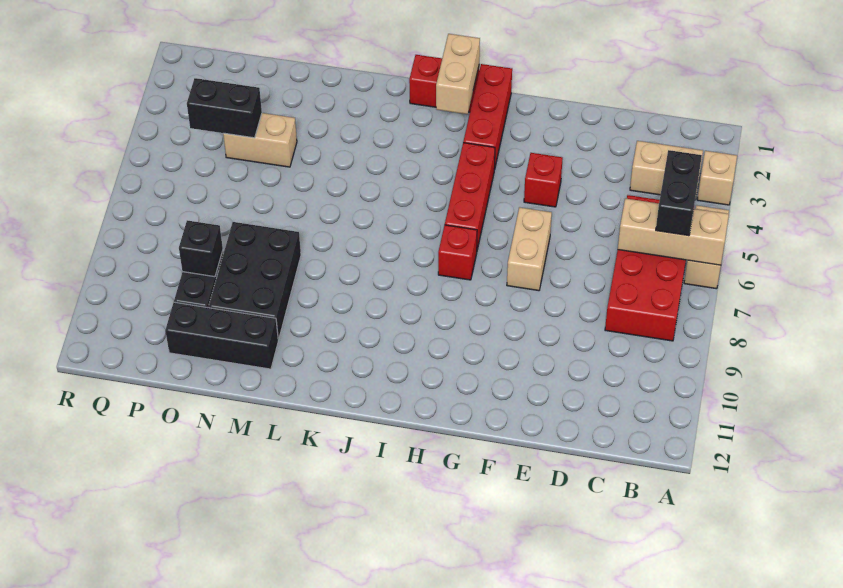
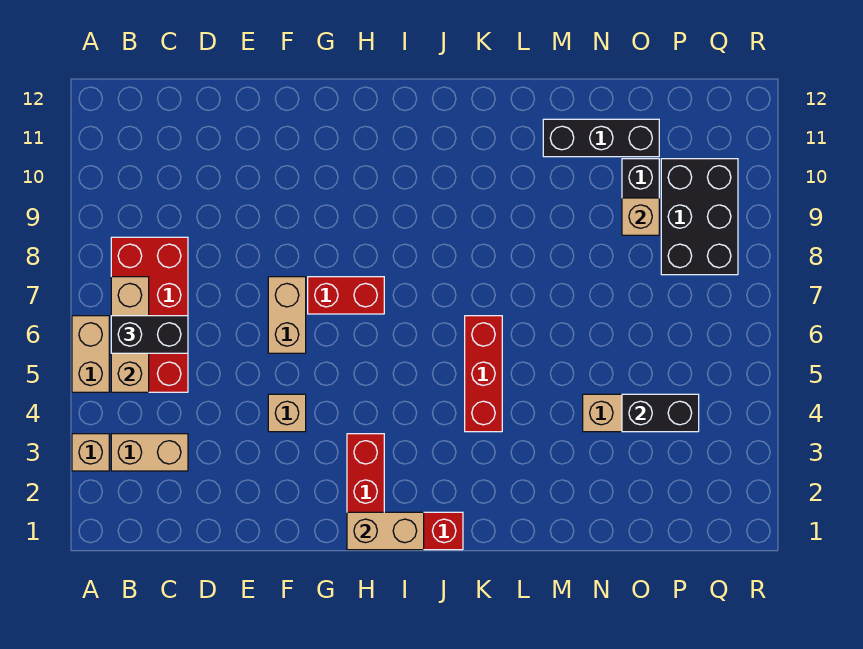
tan 1x3 brick [618,198,729,265] -> tan 1x3 brick turned to [111,277,149,392]
black 1x2 brick [656,150,702,236] -> black 1x2 brick turned to [111,316,188,353]
red 1x1 brick [524,153,563,207] -> tan 1x1 brick [268,394,306,432]
red 1x3 brick [445,143,495,250] -> red 1x3 brick moved to [465,316,502,432]
red 1x1 brick [438,225,477,280] -> red 1x2 brick [308,277,384,314]
tan 1x2 brick [436,34,480,114] -> tan 1x2 brick turned to [347,512,424,550]
black 2x3 brick [209,222,301,339] -> black 2x3 brick moved to [661,159,738,275]
black 1x1 brick [179,220,223,277] -> tan 1x1 brick [622,198,659,235]

